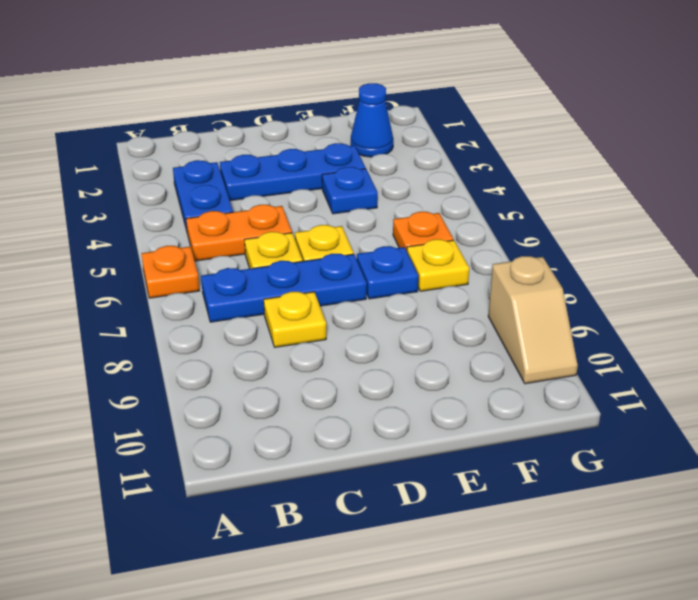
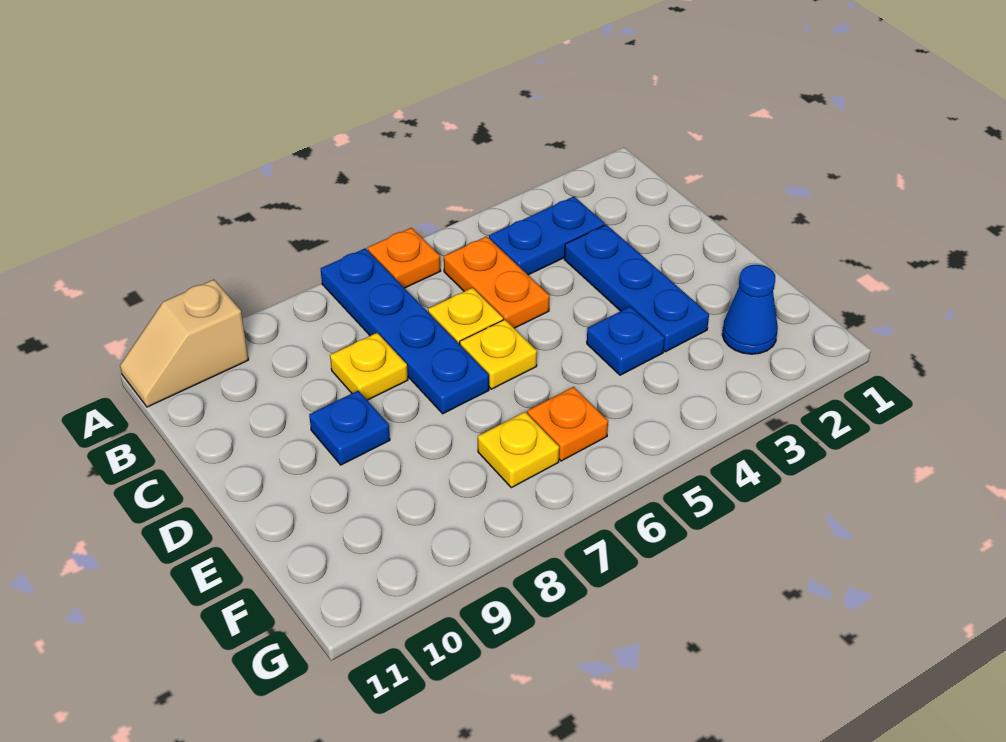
blue 1x3 plate [201,254,367,322] -> blue 1x4 plate [321,248,489,414]
blue 1x1 plate [357,246,418,299] -> blue 1x1 plate moved to [309,391,390,465]
tan 1x2 slope [488,256,578,384] -> tan 1x2 slope moved to [120,280,248,407]

